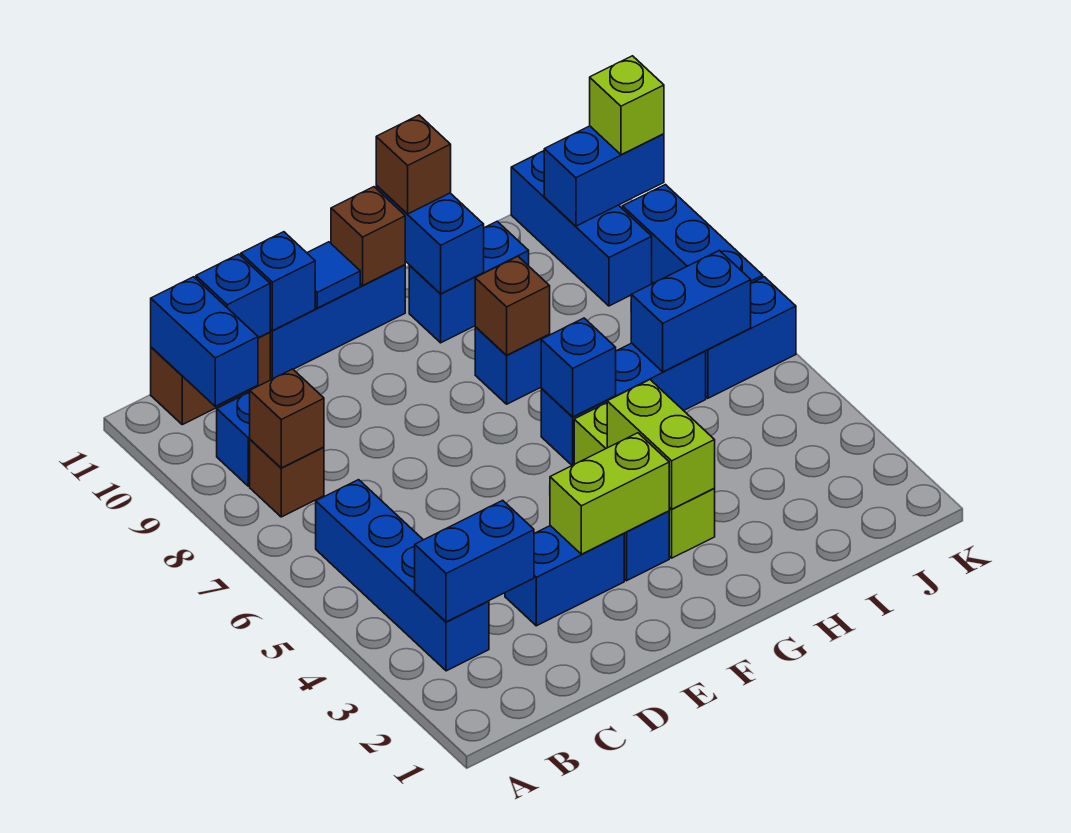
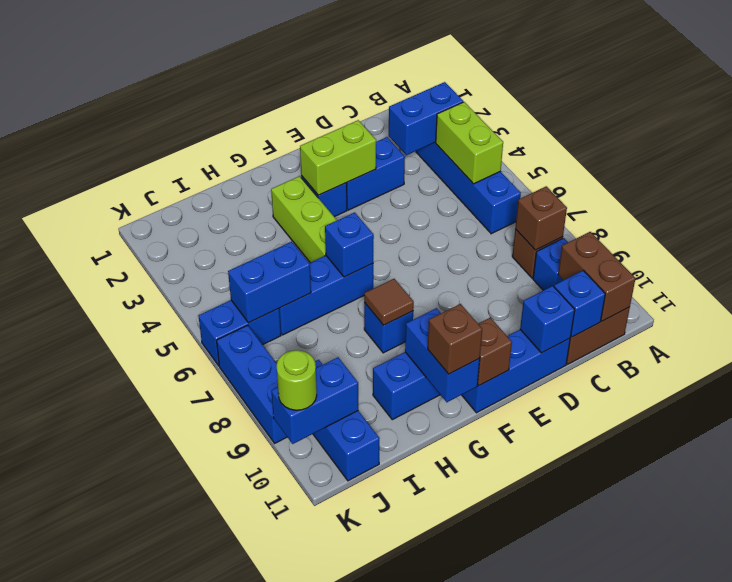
blue 1x2 brick [151,277,258,406] -> brown 1x2 brick [558,232,636,321]
blue 1x1 tile [307,242,360,308] -> none
lime 1x2 brick [607,380,715,509] -> lime 1x2 brick moved to [436,102,503,184]
brown 1x1 brick [475,257,550,355] -> brown 1x1 tile [364,279,414,325]
lime 1x1 brick [590,56,664,155] -> lime 1x1 round brick [277,350,317,410]

